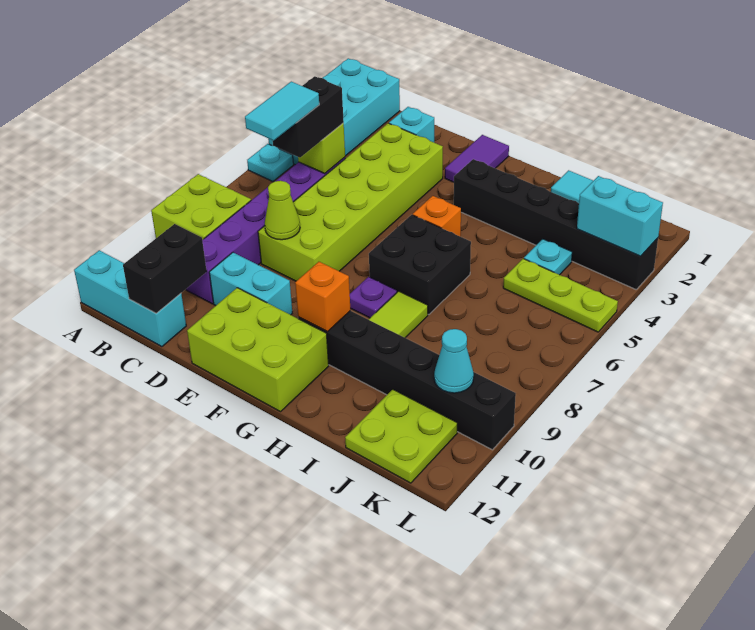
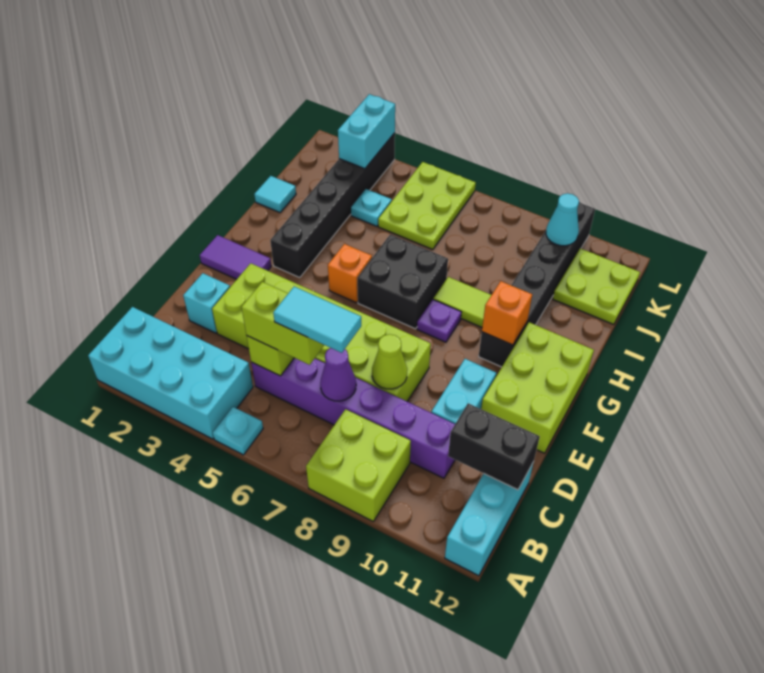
black 1x2 brick [273,76,344,158] -> lime 1x2 brick [241,282,324,365]
none -> purple 1x1 cone [320,348,356,401]
lime 1x3 plate [503,259,618,332] -> lime 2x3 plate [378,162,476,250]

